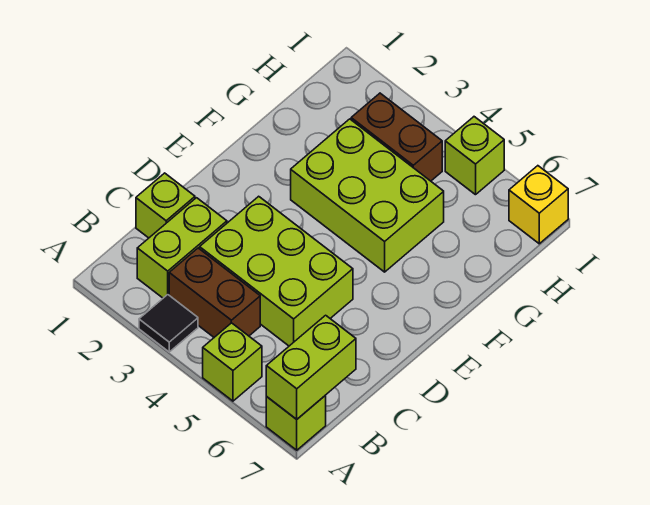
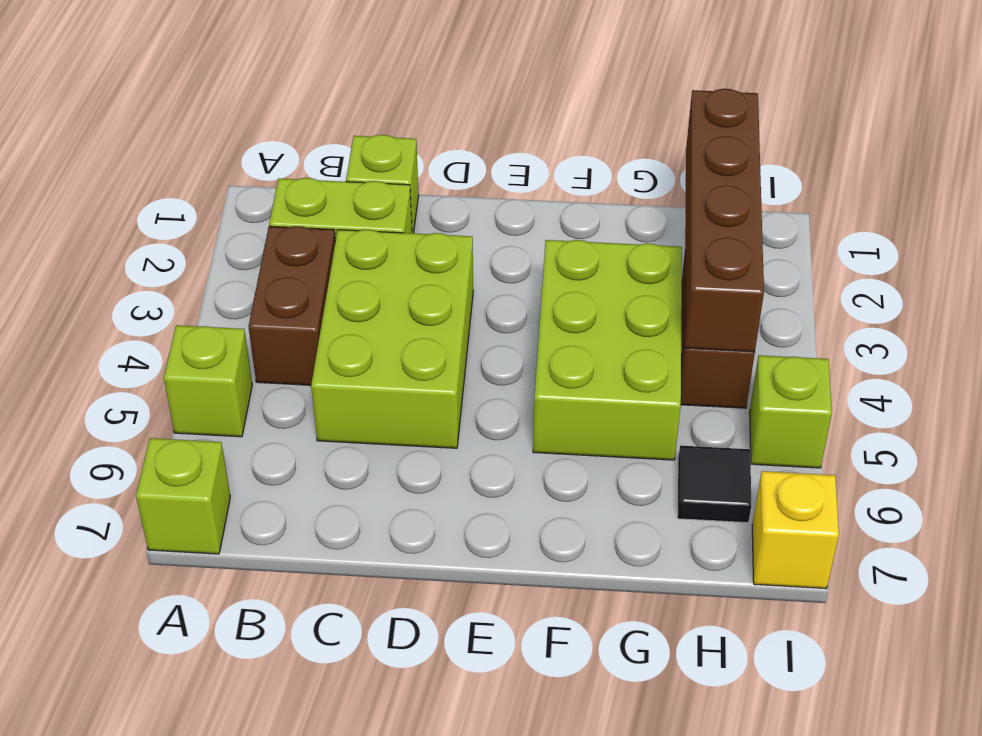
black 1x1 tile [139,295,198,352] -> black 1x1 tile moved to [677,445,751,523]
lime 1x2 brick [266,315,356,419] -> none
none -> brown 1x4 brick [685,89,764,352]

